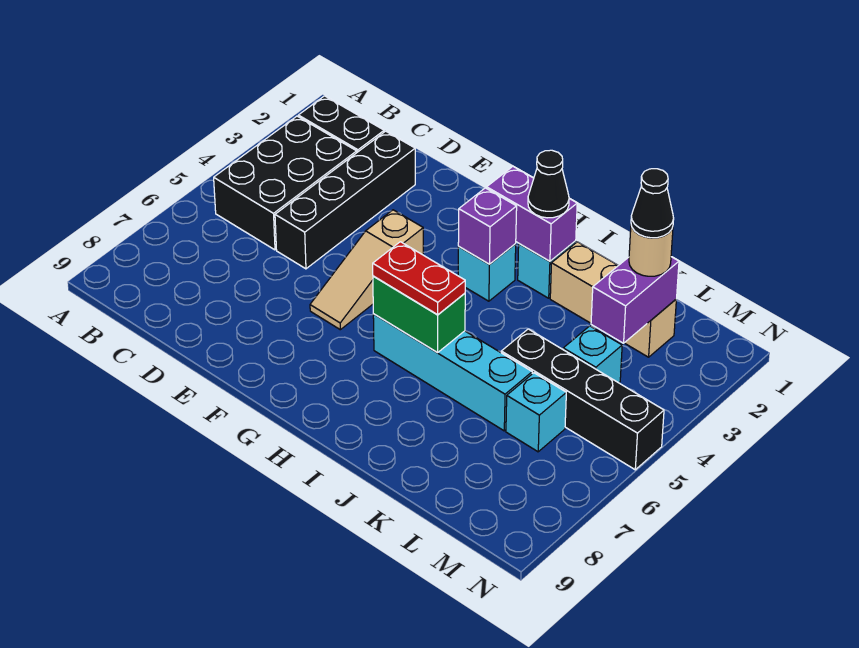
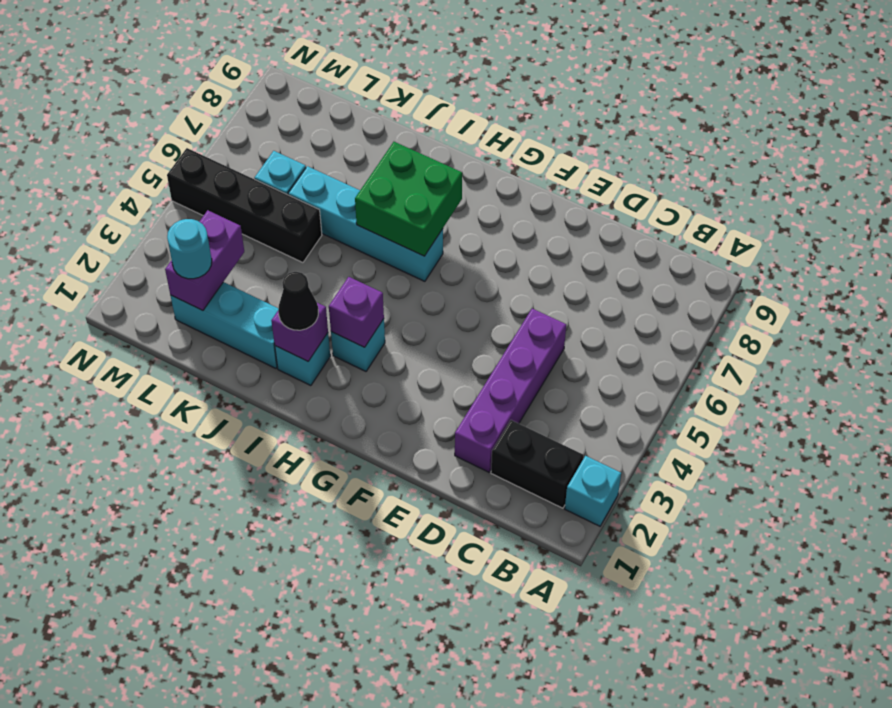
black 2x3 brick [214,116,357,250] -> none
black 1x4 brick [275,131,415,269] -> purple 1x4 brick [455,308,566,472]
tan 1x3 slope [310,210,423,330] -> none
purple 1x2 brick [487,167,577,261] -> purple 1x1 brick [271,303,328,361]
green 1x2 brick [373,276,465,352] -> green 2x2 brick [355,142,462,256]
red 1x2 plate [373,242,465,315] -> none
tan 1x3 brick [550,242,676,357] -> cyan 1x3 brick [170,282,278,368]
tan 1x1 round brick [629,226,673,276] -> cyan 1x1 round brick [167,219,212,279]
black 1x1 cone [631,169,674,238] -> none
cyan 1x1 brick [563,326,622,383] -> cyan 1x1 brick moved to [565,456,621,526]

